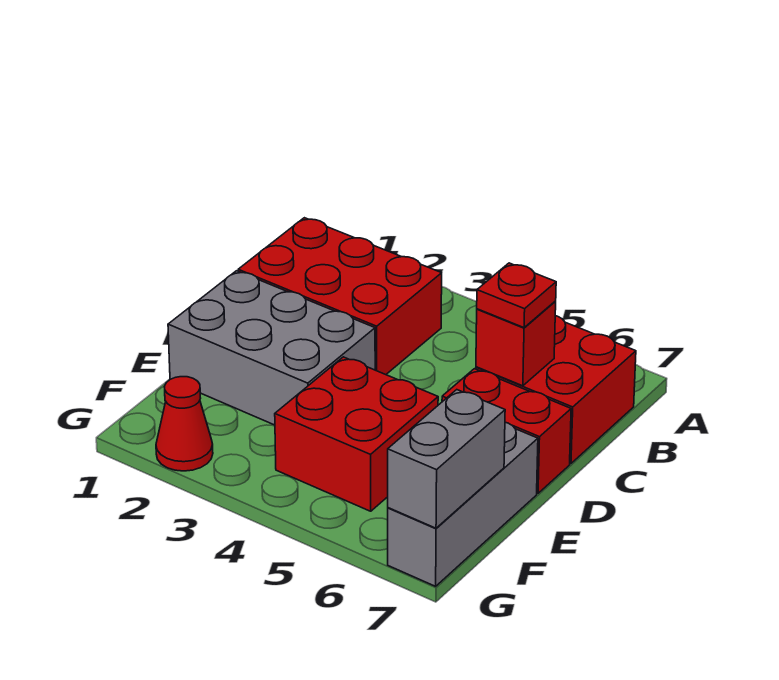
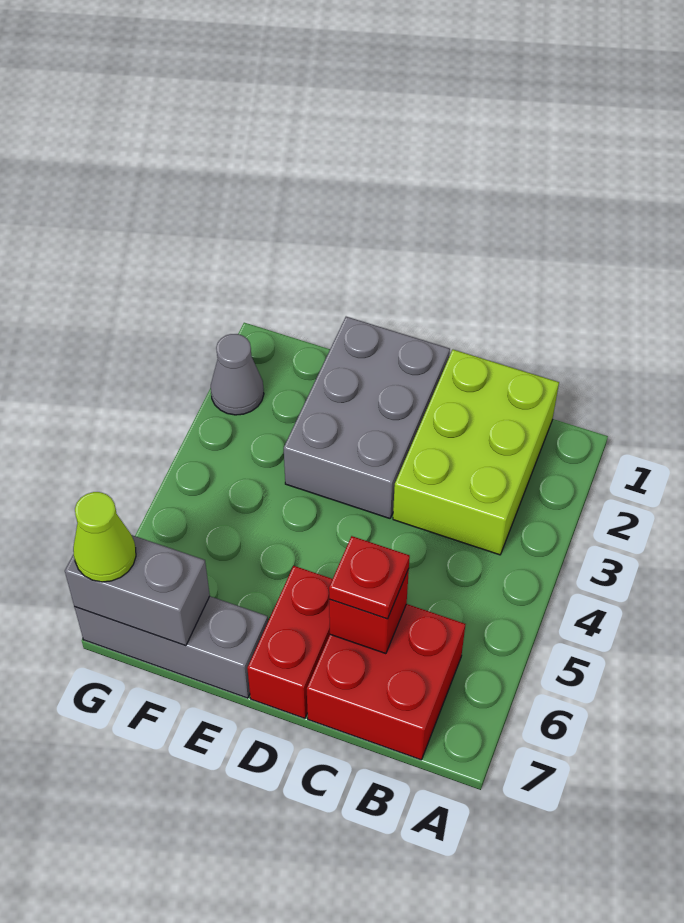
red 2x3 brick [238,218,442,375] -> lime 2x3 brick [393,350,559,555]
red 2x2 brick [275,357,438,511] -> none
red 1x1 cone [156,377,213,471] -> grey 1x1 cone [211,334,264,415]
none -> lime 1x1 cone [73,492,136,582]

